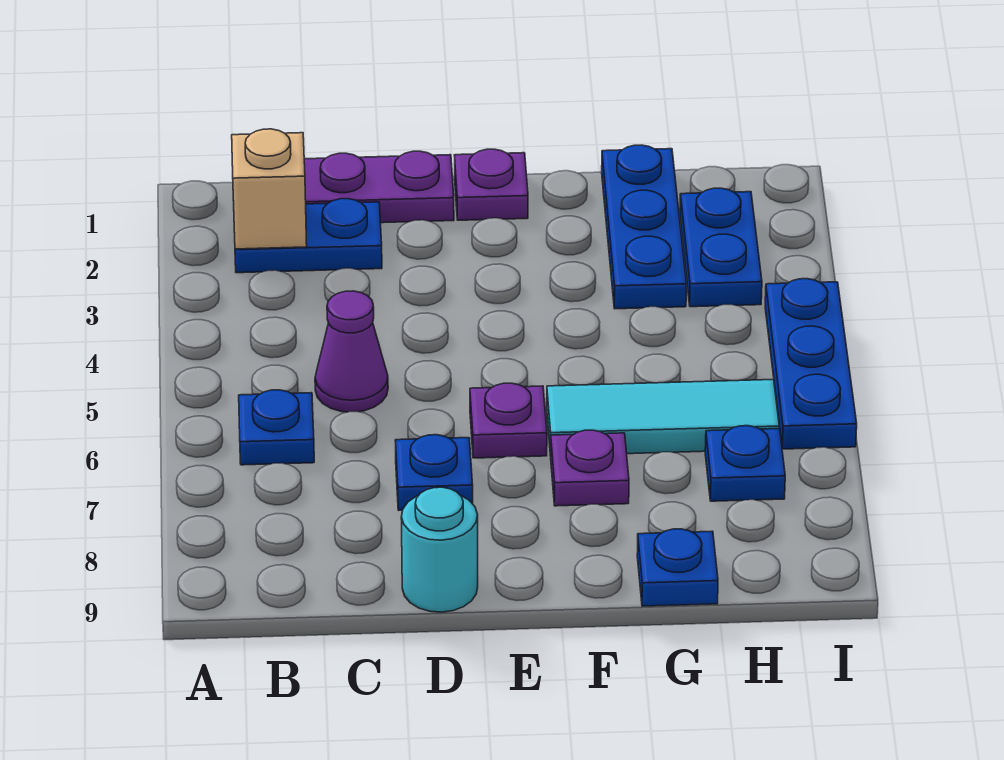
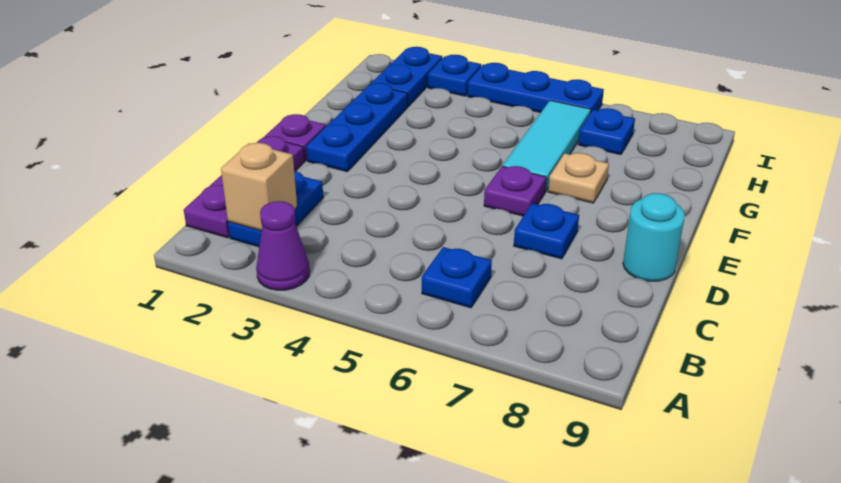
purple 1x1 cone [315,291,388,412] -> purple 1x1 cone moved to [256,201,310,290]
purple 1x1 plate [550,430,629,506] -> tan 1x1 plate [548,153,609,203]
blue 1x3 plate [602,145,687,309] -> blue 1x3 plate turned to [306,83,407,172]
blue 1x1 plate [637,529,718,606] -> blue 1x1 plate moved to [428,55,481,96]
blue 1x2 plate [680,188,762,307] -> blue 1x2 plate turned to [371,47,442,107]

